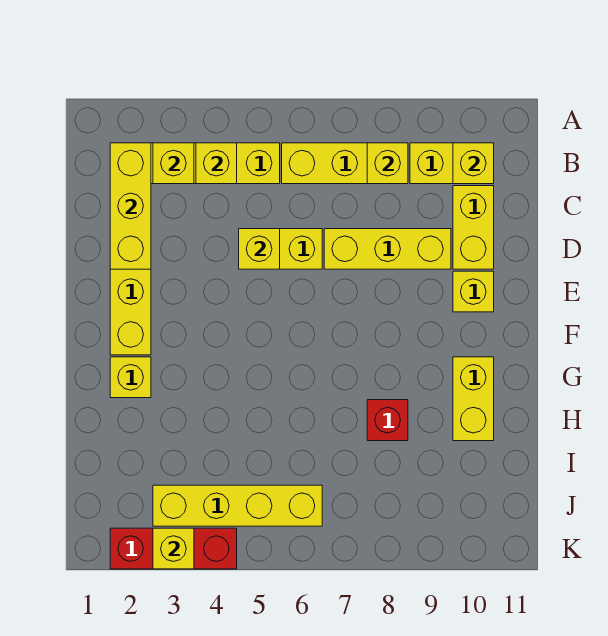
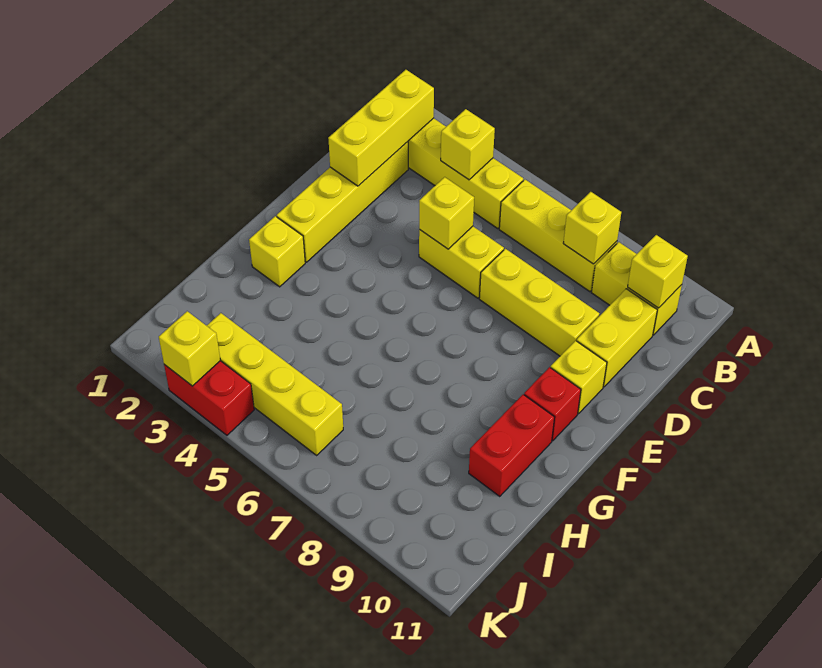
yellow 1x1 brick [153,143,194,184] -> none
yellow 1x2 brick [453,357,494,441] -> red 1x2 brick [469,394,555,496]
red 1x1 brick [367,400,408,441] -> red 1x1 brick moved to [524,367,581,441]
red 1x3 brick [110,528,237,569] -> red 1x2 brick [164,361,254,435]

